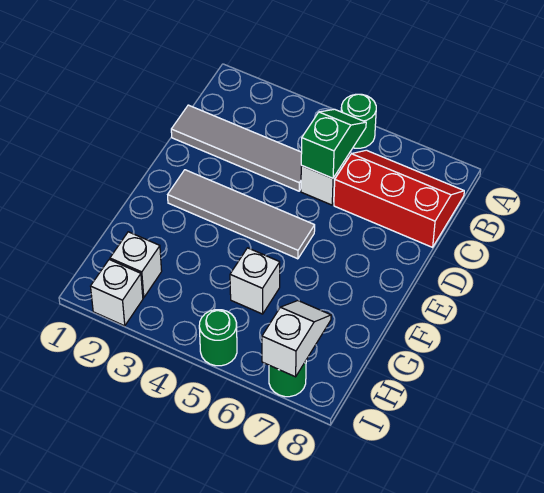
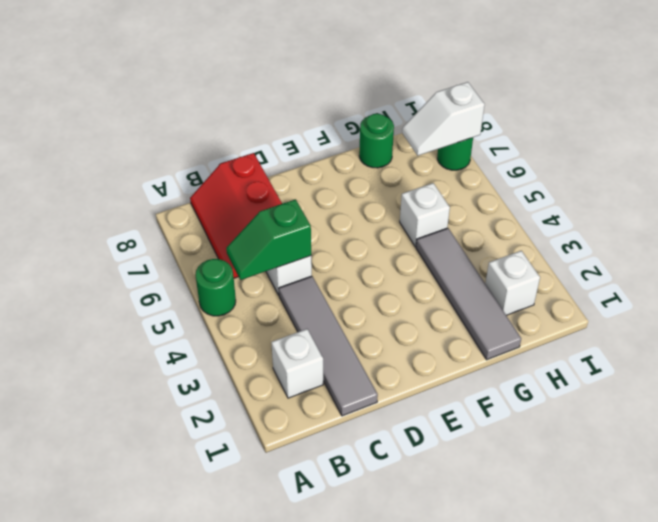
grey 1x4 tile [168,170,315,259] -> grey 1x4 tile moved to [416,228,521,360]
white 1x1 brick [91,260,143,326] -> white 1x1 brick moved to [271,329,323,398]
green 1x1 round brick [199,310,237,366] -> green 1x1 round brick moved to [359,114,394,168]

